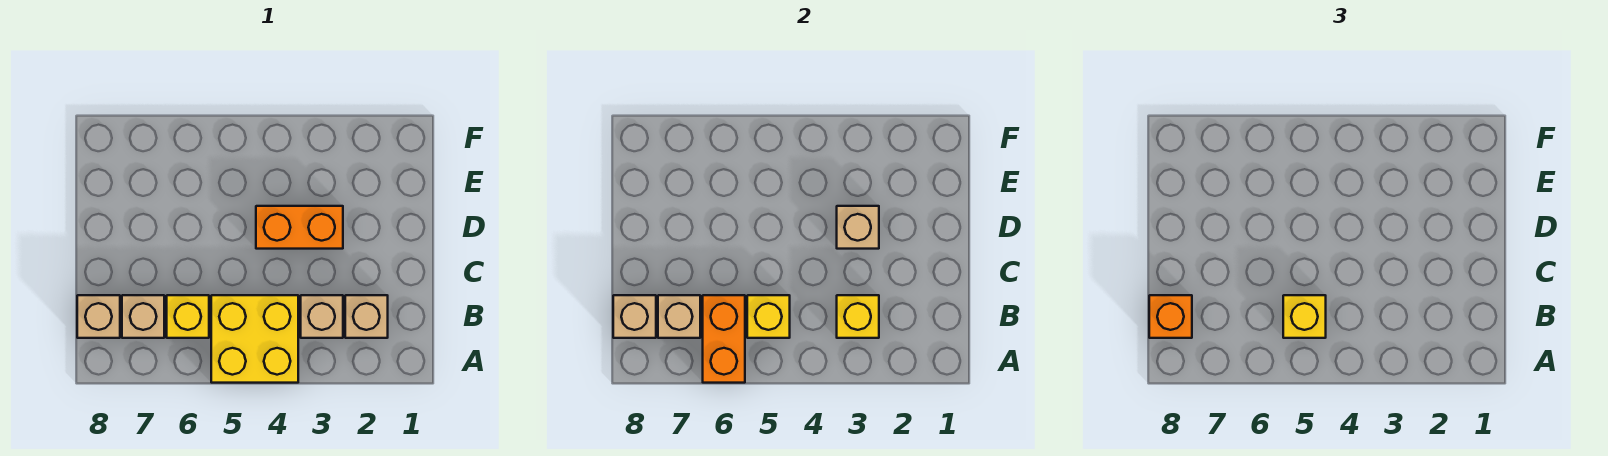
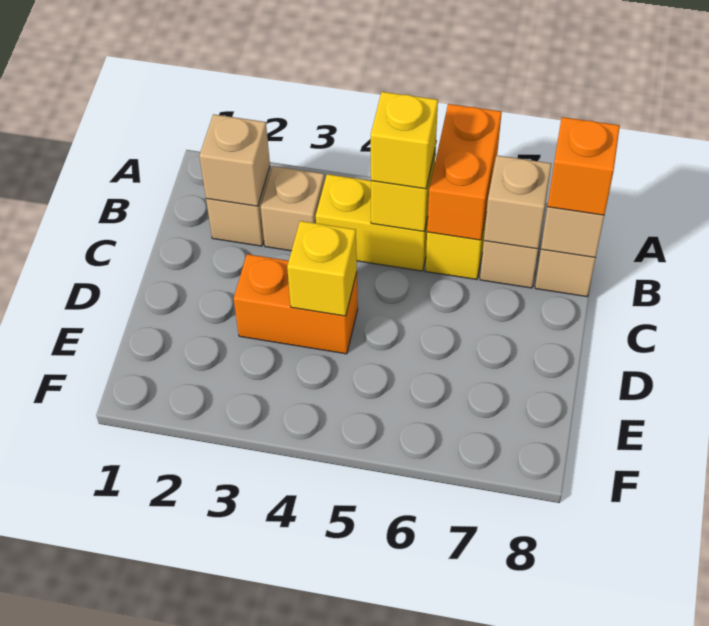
yellow 2x2 brick [211,295,298,383] -> yellow 1x2 brick [316,174,428,271]
yellow 1x1 brick [837,295,879,338] -> yellow 1x1 brick moved to [287,221,357,316]
tan 1x1 brick [837,206,879,249] -> tan 1x1 brick moved to [199,114,270,206]

